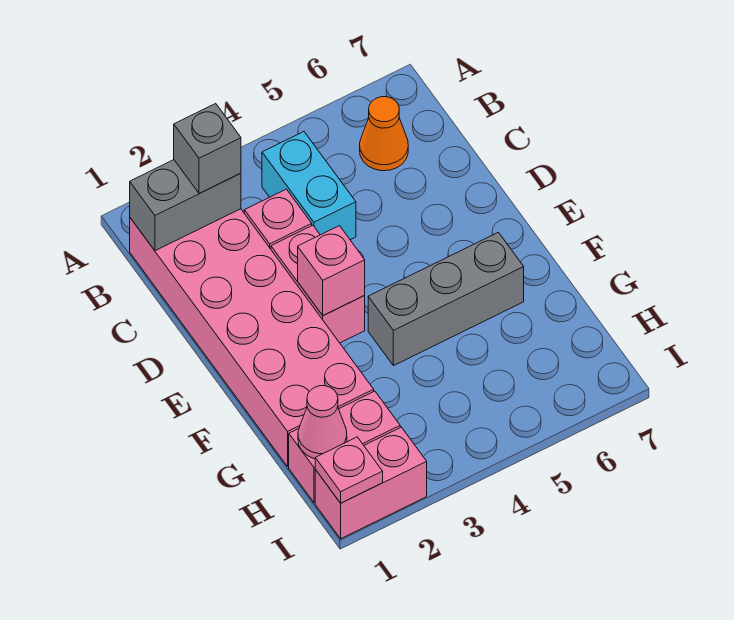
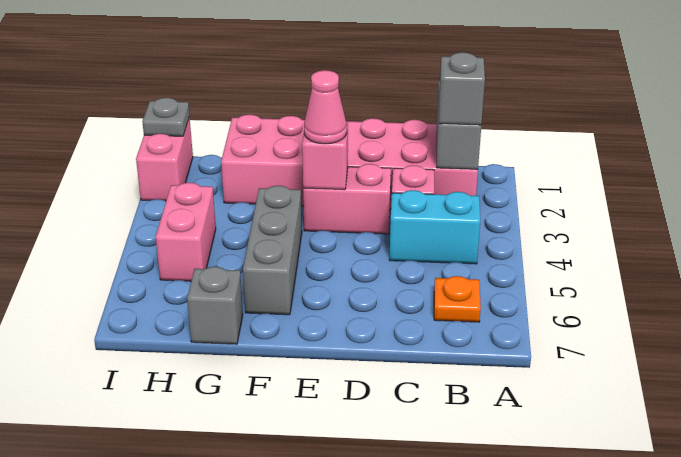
orange 1x1 cone [360,97,408,171] -> orange 1x1 plate [434,276,481,322]
none -> grey 1x1 brick [187,267,243,344]
pink 1x2 brick [289,391,400,503] -> pink 1x2 brick moved to [156,183,216,281]
pink 1x1 cone [298,386,347,459] -> pink 1x1 cone moved to [304,70,347,144]
pink 1x1 plate [315,437,383,503] -> grey 1x1 plate [142,98,189,136]

